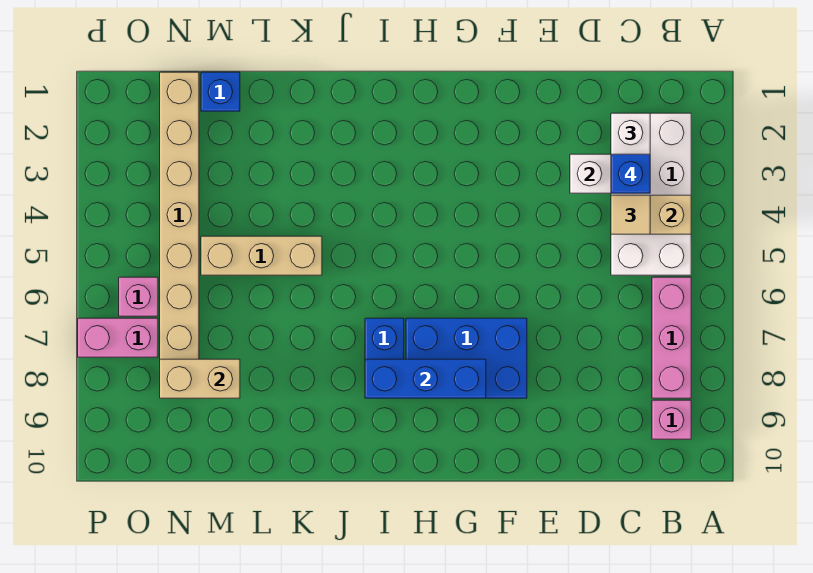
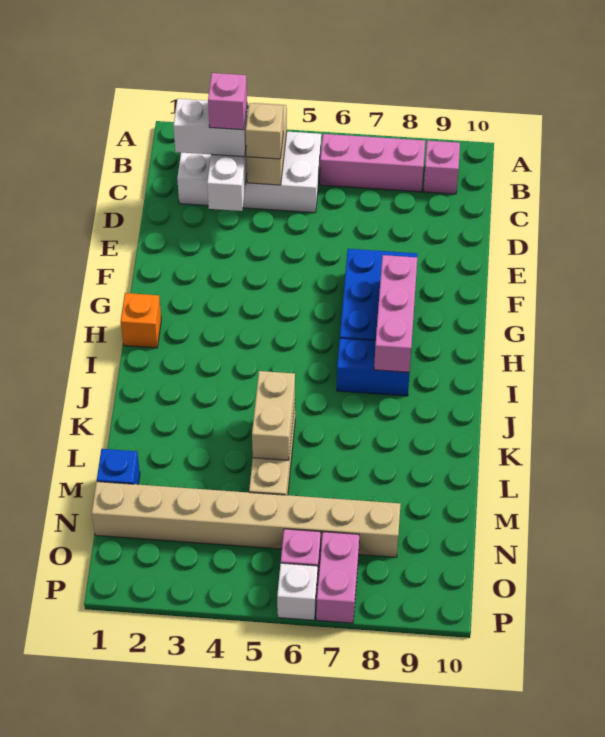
blue 1x1 brick [611,154,650,193] -> pink 1x1 brick [208,73,247,130]
tan 1x1 tile [611,195,650,234] -> tan 1x1 brick [246,103,283,159]
blue 1x3 brick [365,359,486,398] -> pink 1x3 brick [374,255,417,372]
none -> orange 1x1 brick [121,293,161,348]
tan 1x2 brick [160,359,240,398] -> tan 1x2 brick moved to [252,371,295,460]
none -> white 1x1 brick [277,563,318,620]

